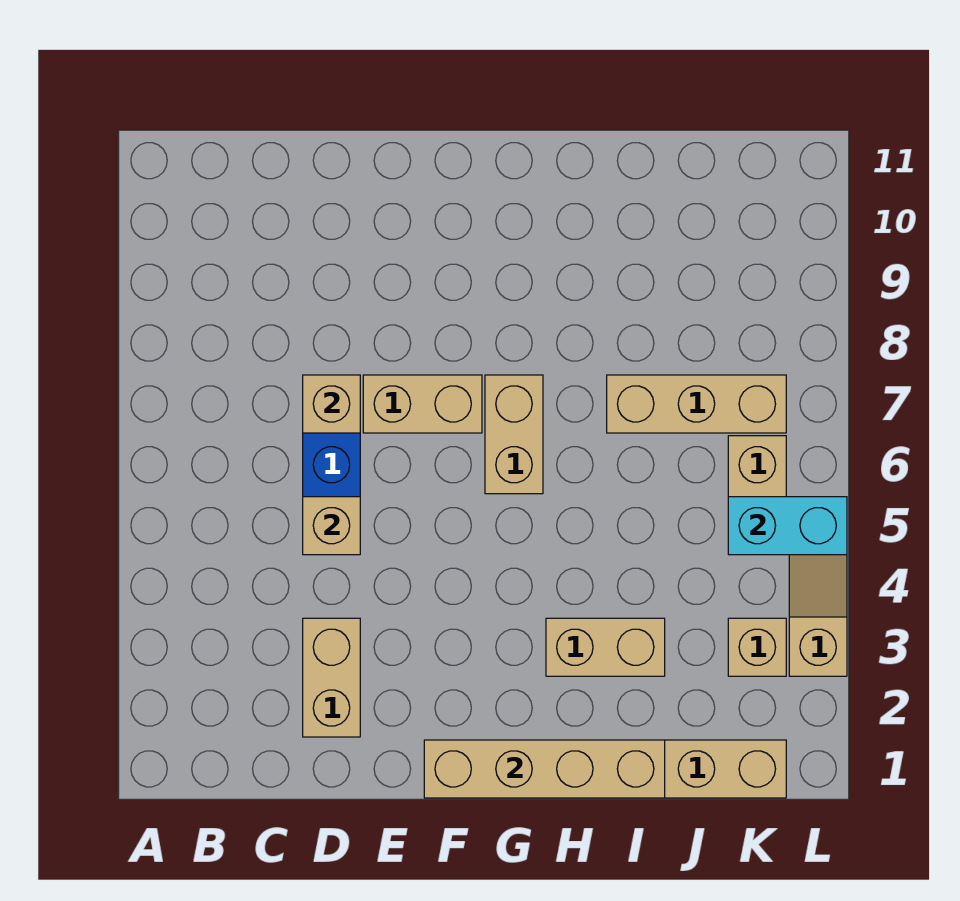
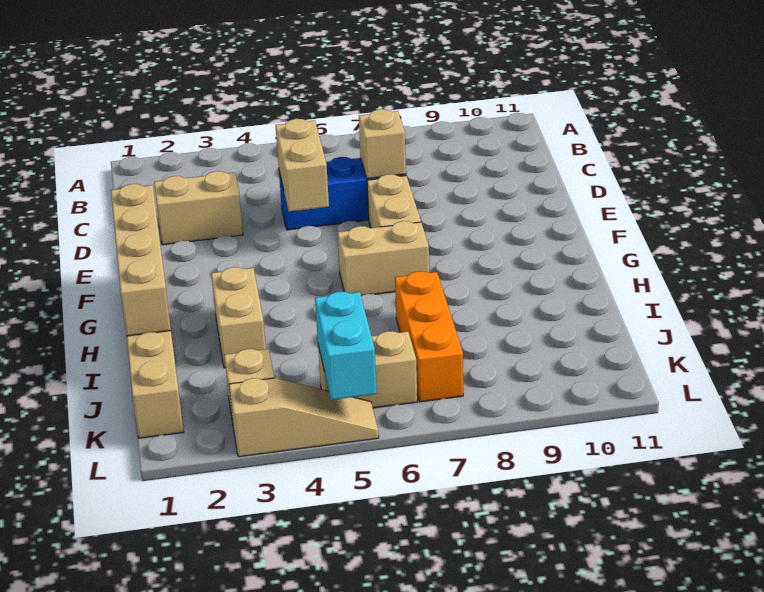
tan 1x1 brick [303,497,360,555] -> tan 1x2 brick [275,119,329,211]
tan 1x3 brick [607,375,786,433] -> orange 1x3 brick [395,271,463,402]

